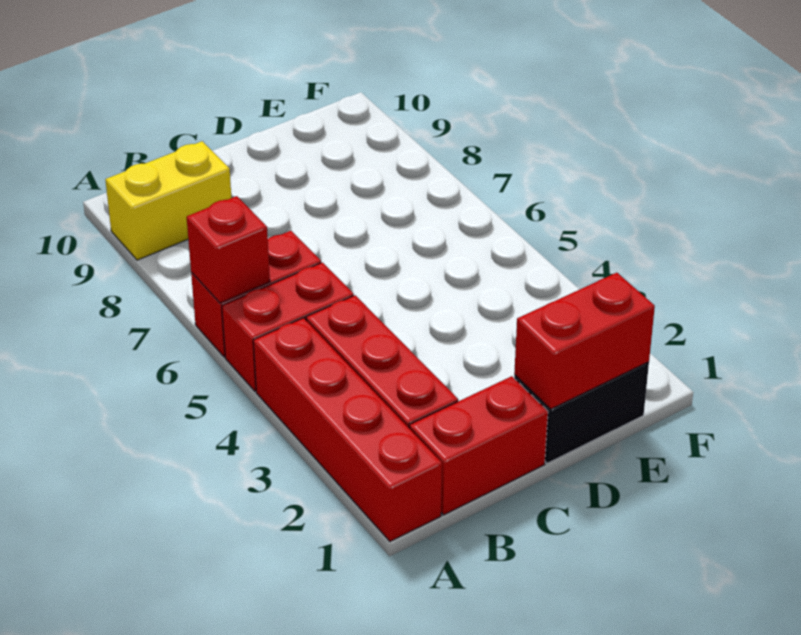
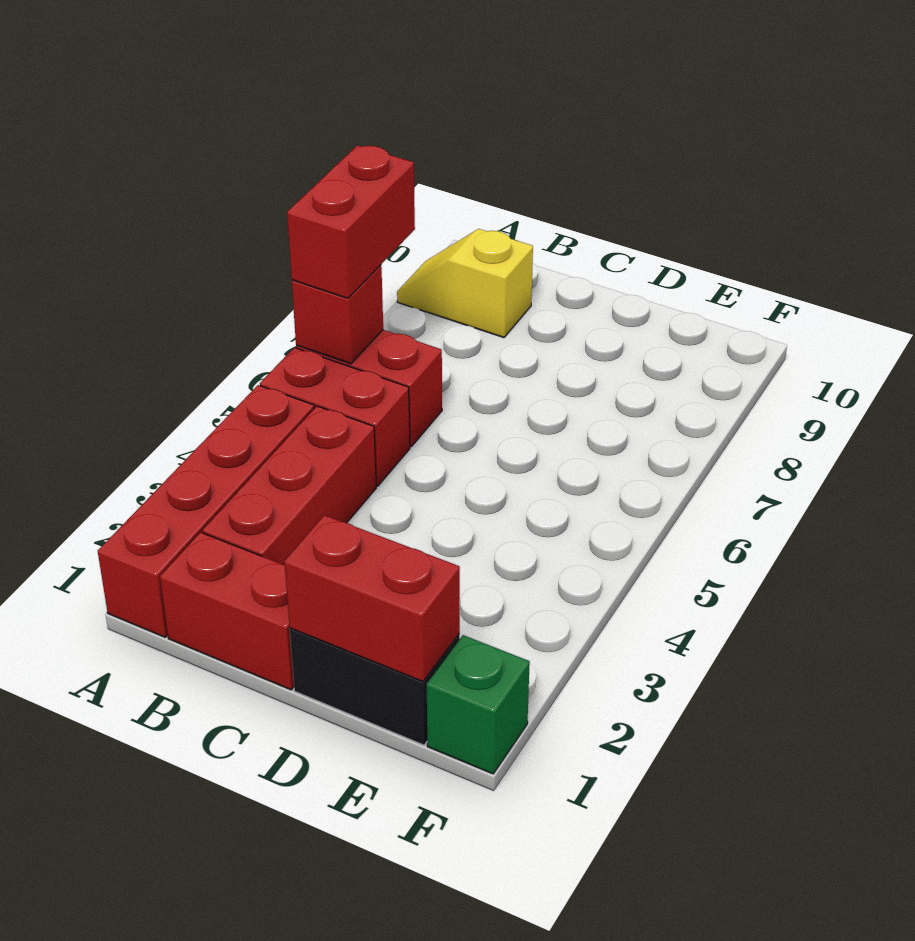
none -> red 1x2 brick [287,145,415,298]
yellow 1x2 brick [105,141,231,260] -> yellow 1x2 slope [397,229,533,338]
none -> green 1x1 brick [427,635,530,774]

